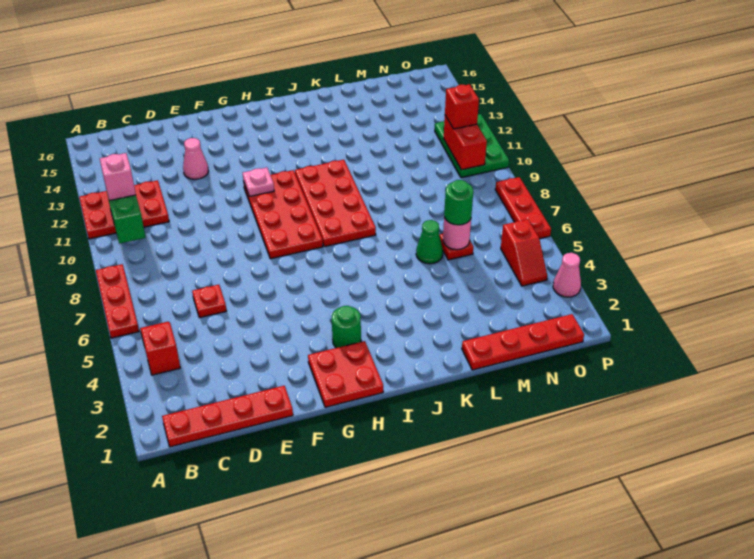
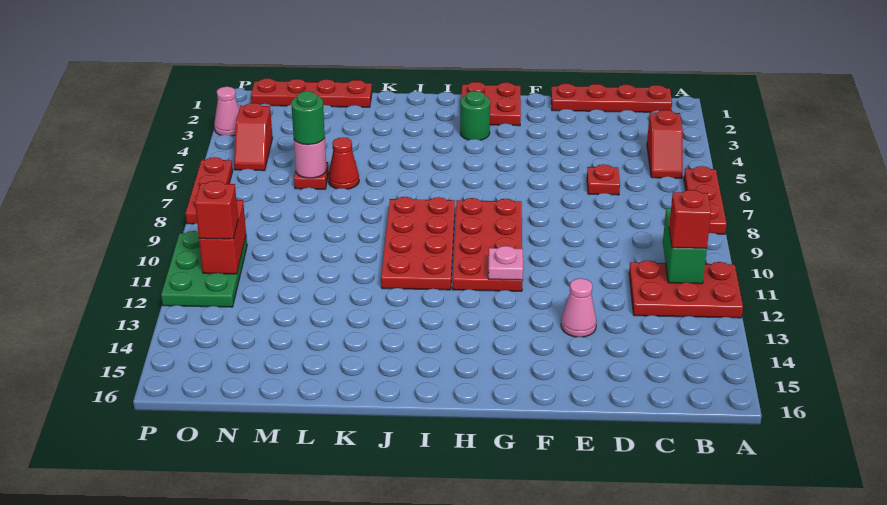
pink 1x1 brick [100,153,136,201] -> red 1x1 brick [669,190,711,248]
green 1x1 cone [416,220,443,264] -> red 1x1 cone [328,138,359,189]
red 1x2 slope [501,219,547,286] -> red 1x2 slope turned to [234,103,273,171]

